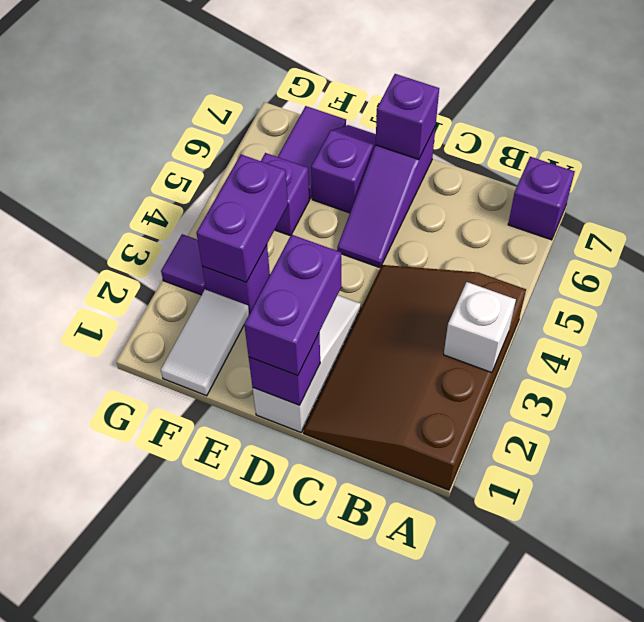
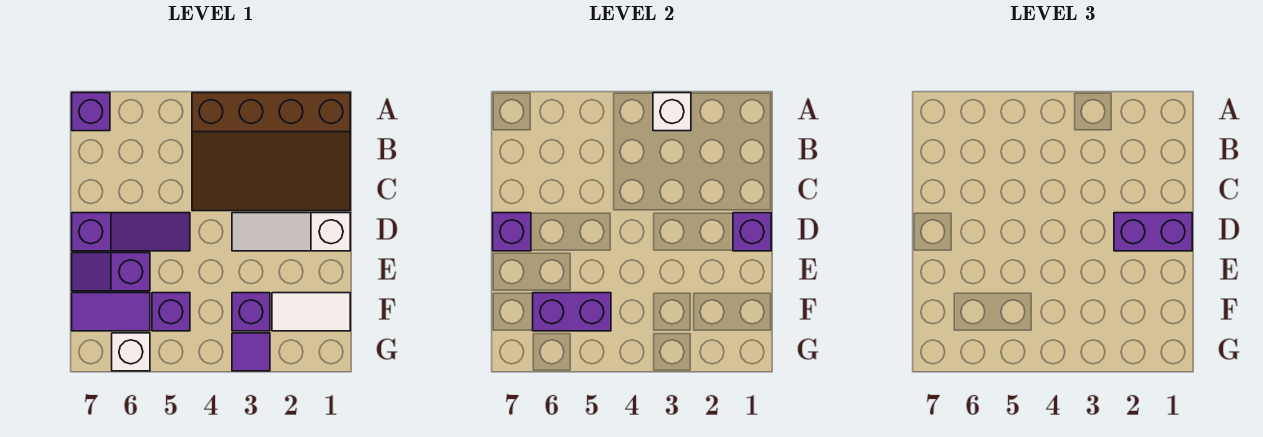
purple 1x2 brick [197,155,288,282] -> purple 1x2 brick moved to [533,293,611,331]
none -> white 1x1 brick [112,333,150,371]

